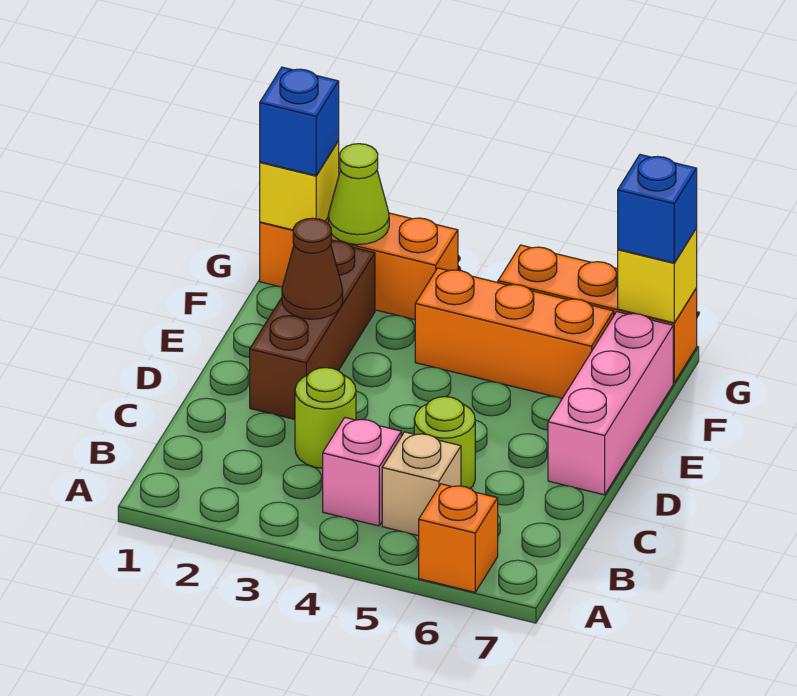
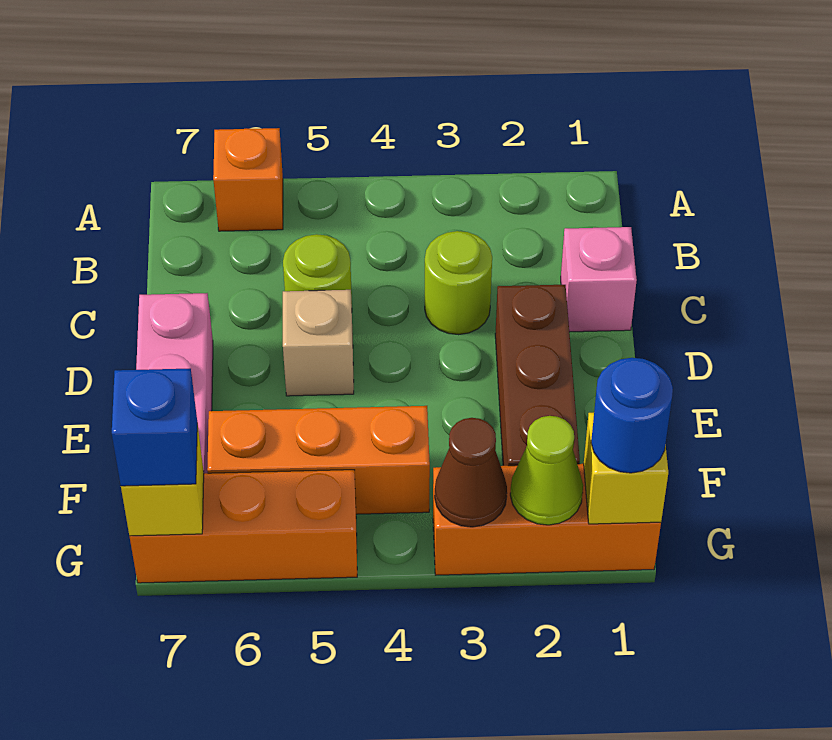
pink 1x1 brick [323,418,401,526] -> pink 1x1 brick moved to [561,227,637,332]
tan 1x1 brick [382,432,461,536] -> tan 1x1 brick moved to [283,290,354,396]
brown 1x1 cone [282,218,343,319] -> brown 1x1 cone moved to [435,418,507,527]
blue 1x1 brick [260,67,339,176] -> blue 1x1 round brick [591,358,673,473]

